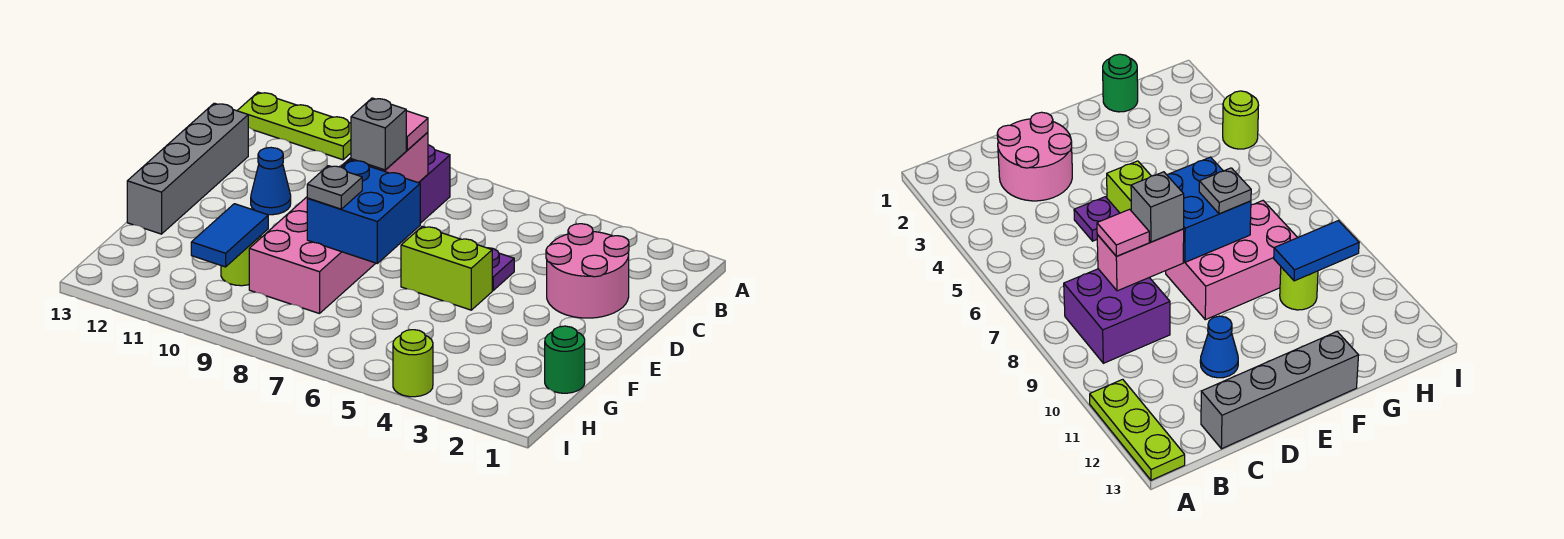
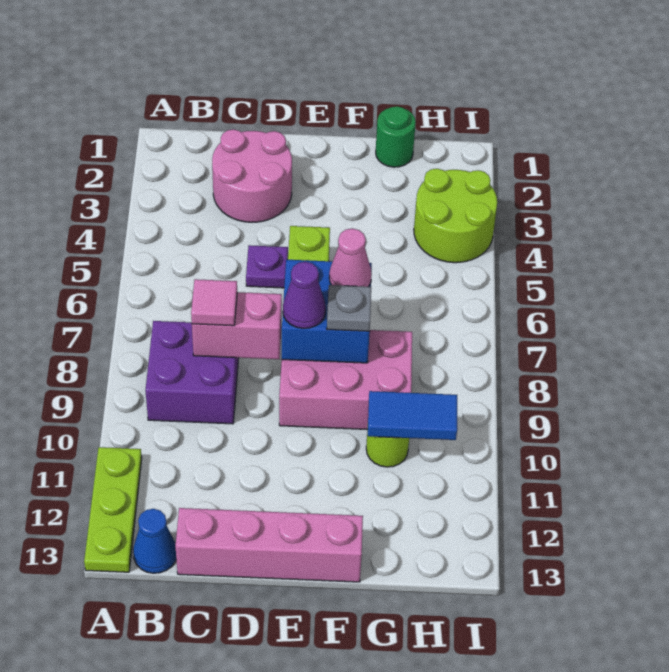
grey 1x4 brick [127,103,248,234] -> pink 1x4 brick [176,508,363,582]
grey 1x1 brick [351,98,406,170] -> none
blue 1x1 cone [251,148,291,215] -> blue 1x1 cone moved to [133,509,176,573]
none -> purple 1x1 cone [283,262,326,328]
none -> pink 1x1 cone [329,229,372,287]
lime 1x1 round brick [393,330,433,397] -> lime 2x2 round brick [414,169,497,263]

